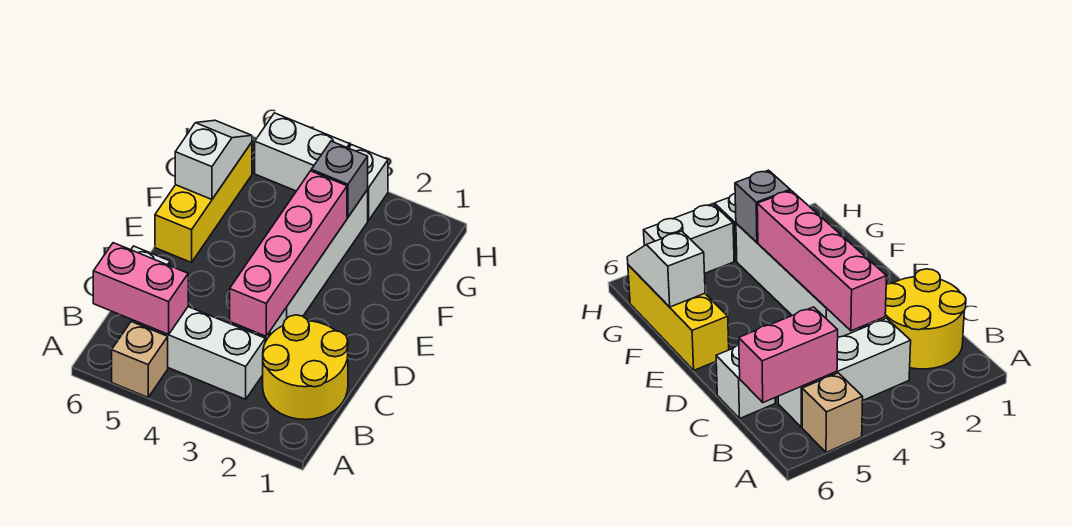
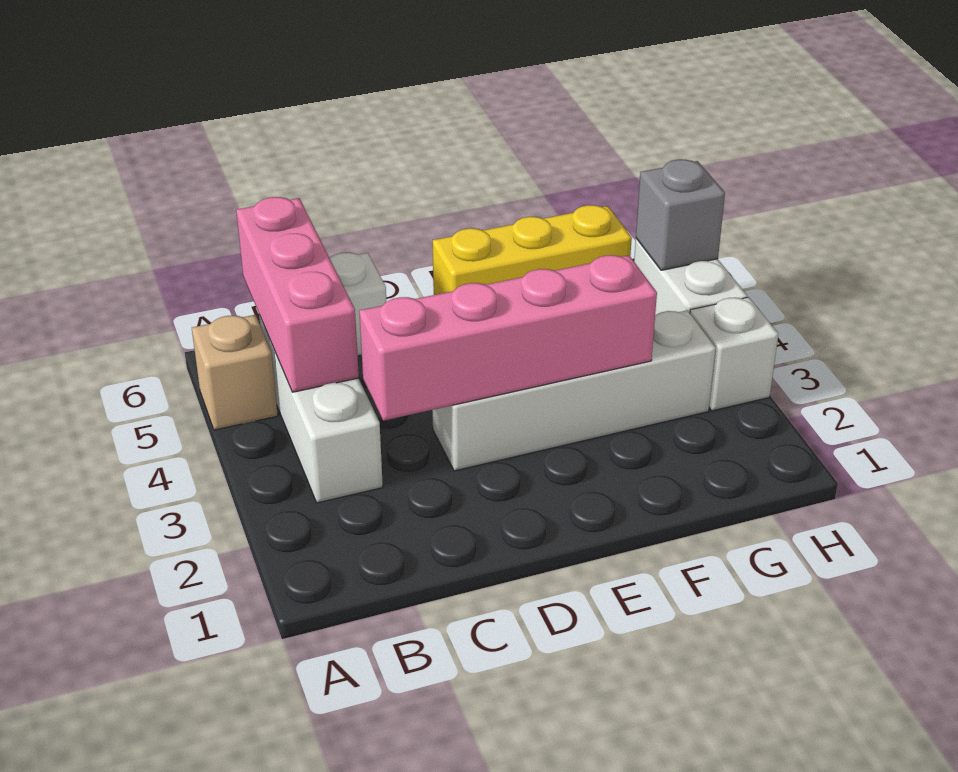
yellow 2x2 round brick [263,315,348,420] -> none
pink 1x2 brick [93,243,188,335] -> pink 1x3 brick [236,197,359,392]
white 1x2 slope [175,120,252,199] -> none
grey 1x1 brick [311,141,368,217] -> grey 1x1 brick moved to [636,160,725,270]

